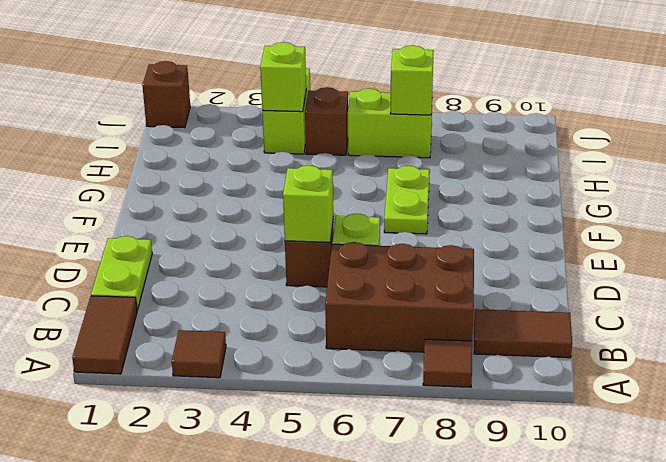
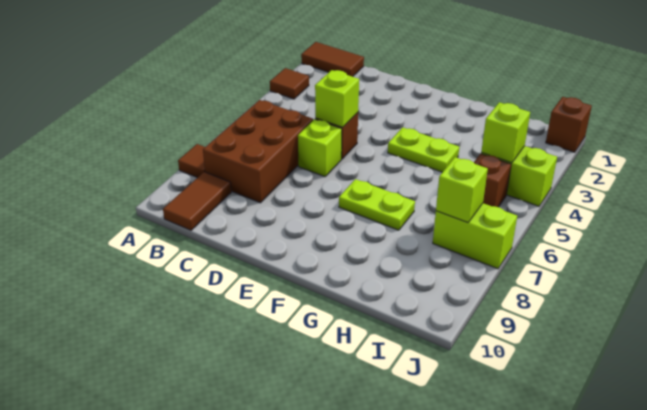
lime 1x2 plate [91,236,152,310] -> lime 1x2 plate moved to [388,127,459,172]
lime 1x2 brick [348,88,432,158] -> lime 1x2 brick turned to [433,203,517,269]

